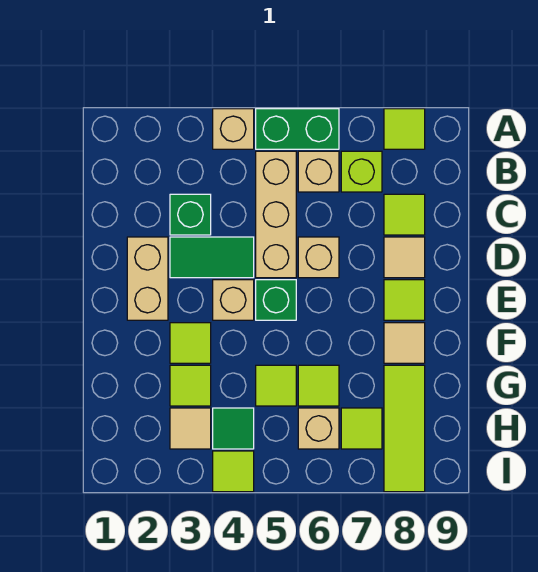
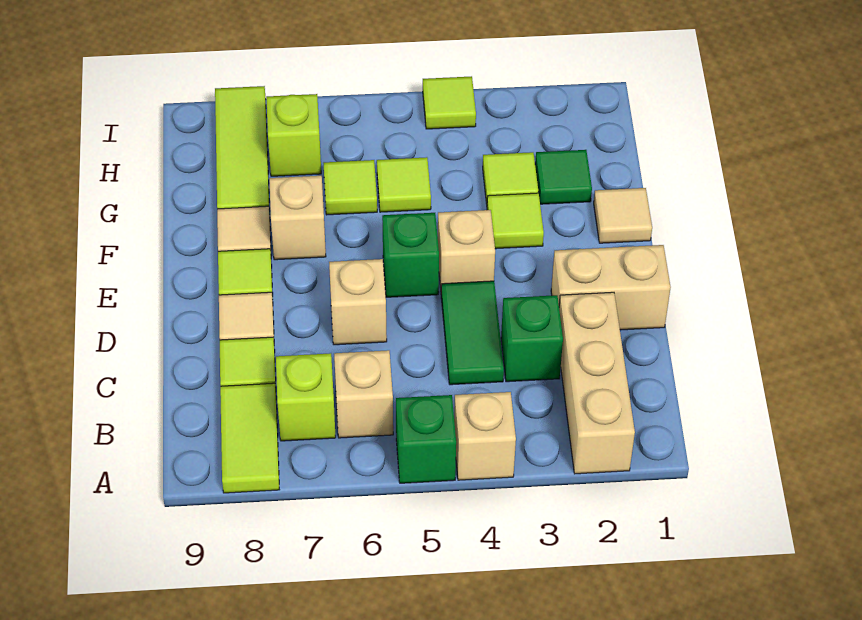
green 1x2 brick [256,109,339,149] -> green 1x1 brick [396,395,456,483]
lime 1x1 tile [384,109,425,149] -> lime 1x2 tile [220,383,279,493]
tan 1x3 brick [256,151,296,278] -> tan 1x3 brick moved to [559,292,635,474]
tan 1x2 brick [127,237,168,320] -> tan 1x2 brick turned to [551,245,671,330]
green 1x2 tile [170,237,254,278] -> green 1x2 tile turned to [441,281,504,385]
tan 1x1 tile [170,408,211,449] -> tan 1x1 tile moved to [594,188,652,243]
green 1x1 tile [213,408,254,449] -> green 1x1 tile moved to [535,150,592,204]
tan 1x1 brick [298,408,339,449] -> tan 1x1 brick moved to [269,176,326,260]
lime 1x1 tile [341,408,382,449] -> lime 1x1 brick [266,94,321,176]

